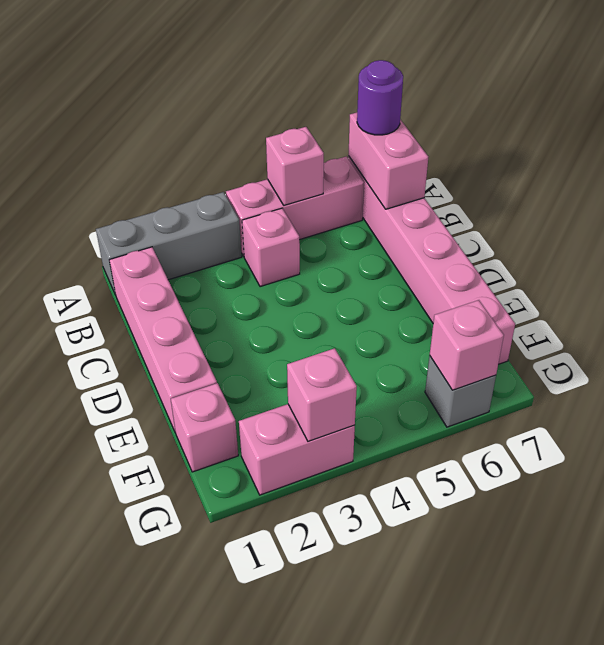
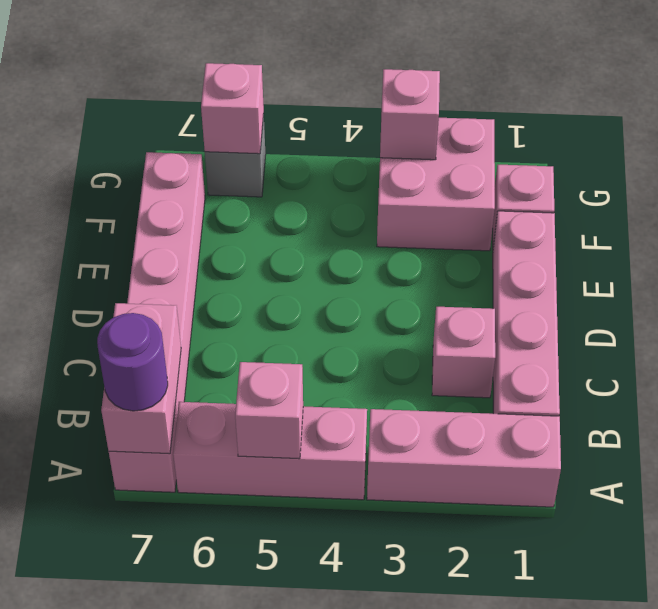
grey 1x3 brick [96,192,242,295] -> pink 1x3 brick [367,409,561,507]
pink 1x1 brick [242,208,300,287] -> pink 1x1 brick moved to [432,307,495,398]
pink 1x2 brick [239,404,355,495] -> pink 2x2 brick [377,118,495,251]

